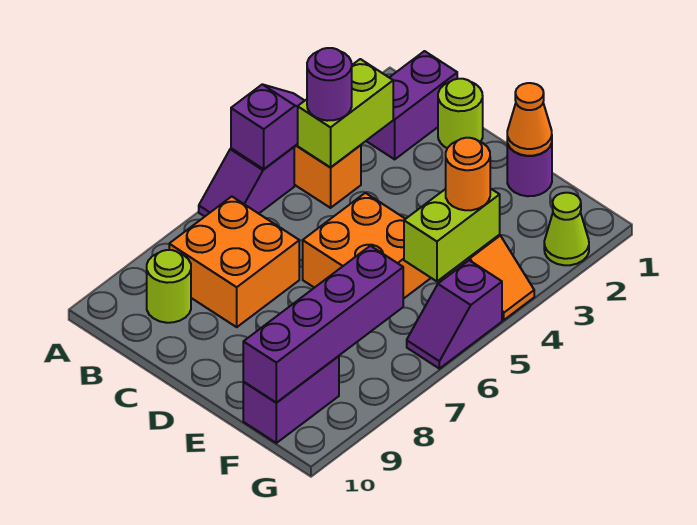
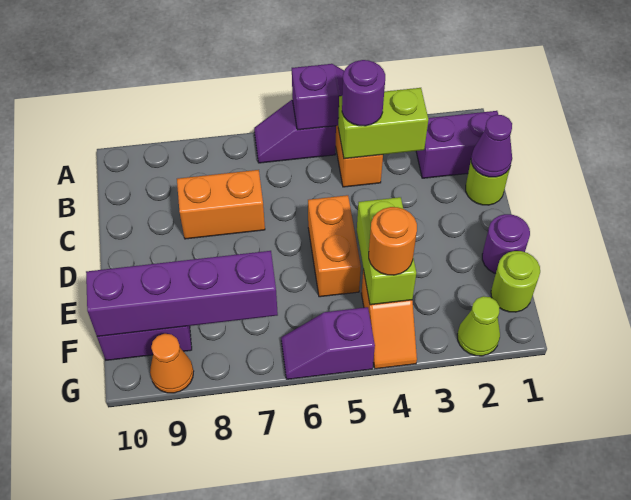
orange 2x2 brick [169,197,299,327] -> orange 1x2 brick [177,170,265,239]
lime 1x1 round brick [147,250,191,323] -> lime 1x1 round brick moved to [491,251,540,312]
none -> purple 1x1 cone [471,115,512,177]
orange 2x2 brick [303,193,430,299] -> orange 1x2 brick [308,195,361,297]
orange 1x1 cone [507,83,552,156] -> orange 1x1 cone moved to [150,334,194,393]
lime 1x2 brick [404,188,500,281] -> lime 1x2 brick turned to [357,197,416,305]

